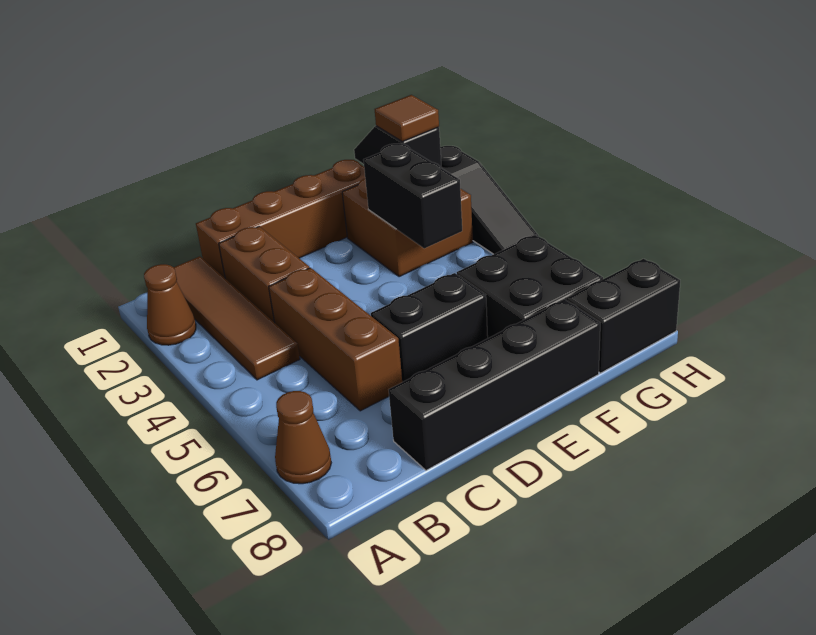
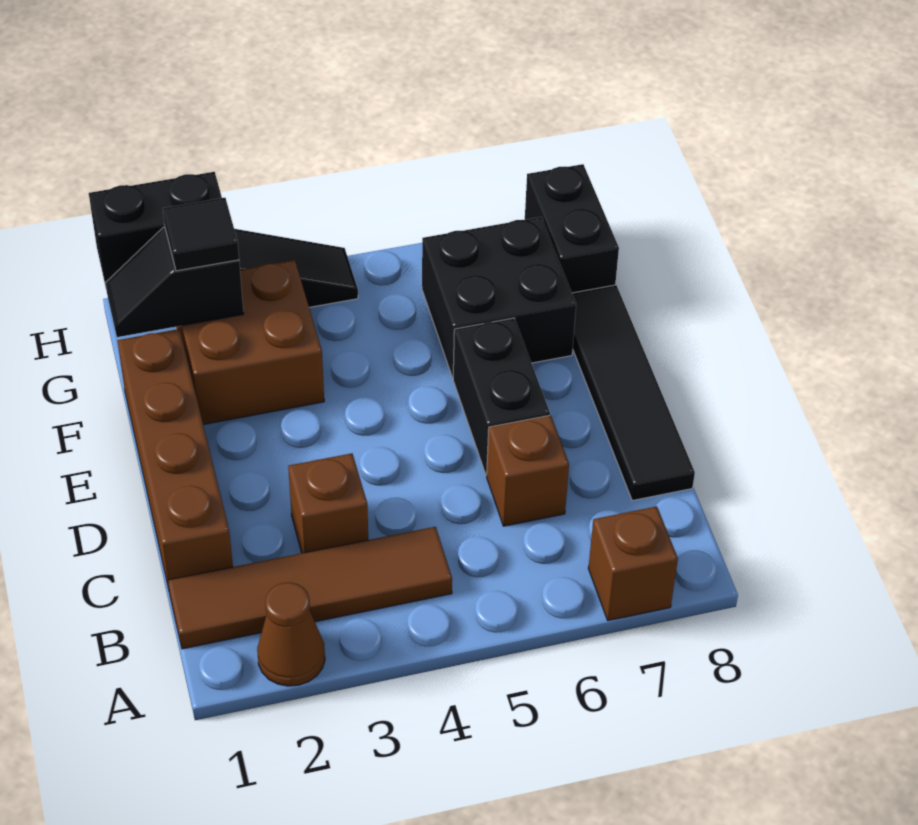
brown 1x1 cone [275,391,331,484] -> brown 1x1 brick [588,506,678,621]
brown 1x2 brick [219,226,310,323] -> brown 1x1 brick [288,453,368,553]
brown 1x3 brick [269,268,402,411] -> brown 1x1 brick [487,415,569,526]
black 1x4 brick [389,299,600,470] -> black 1x4 tile [572,285,695,501]
black 1x2 brick [363,143,462,249] -> black 1x2 brick moved to [89,172,222,286]
brown 1x1 tile [375,95,439,142] -> black 1x1 tile [163,198,239,271]

